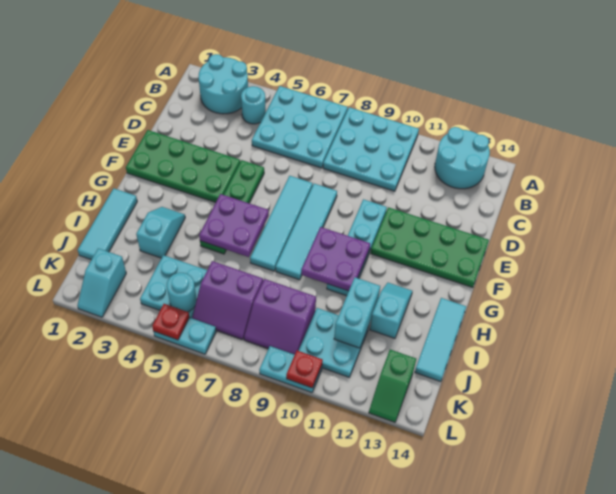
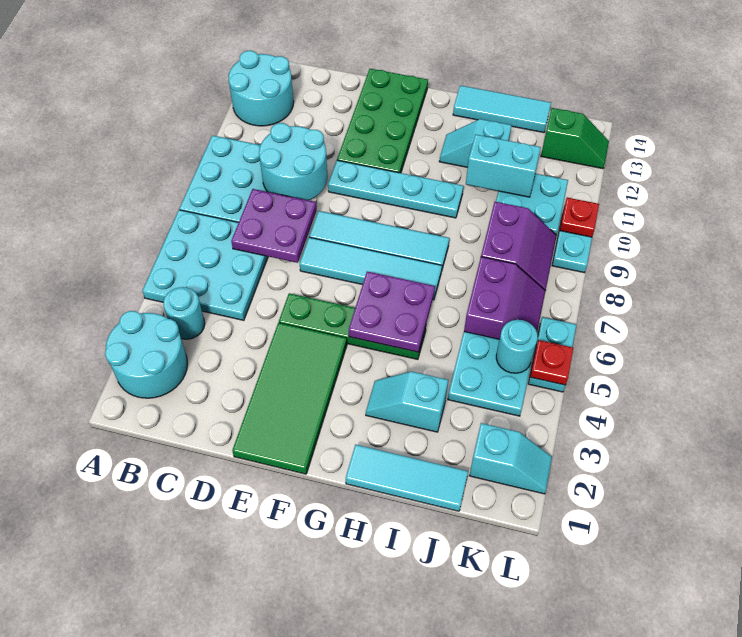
none -> cyan 2x2 round brick [259,123,327,200]
green 2x4 plate [126,130,240,202] -> green 2x4 tile [232,323,347,474]
purple 2x2 plate [301,227,370,291] -> purple 2x2 plate moved to [231,189,317,263]

